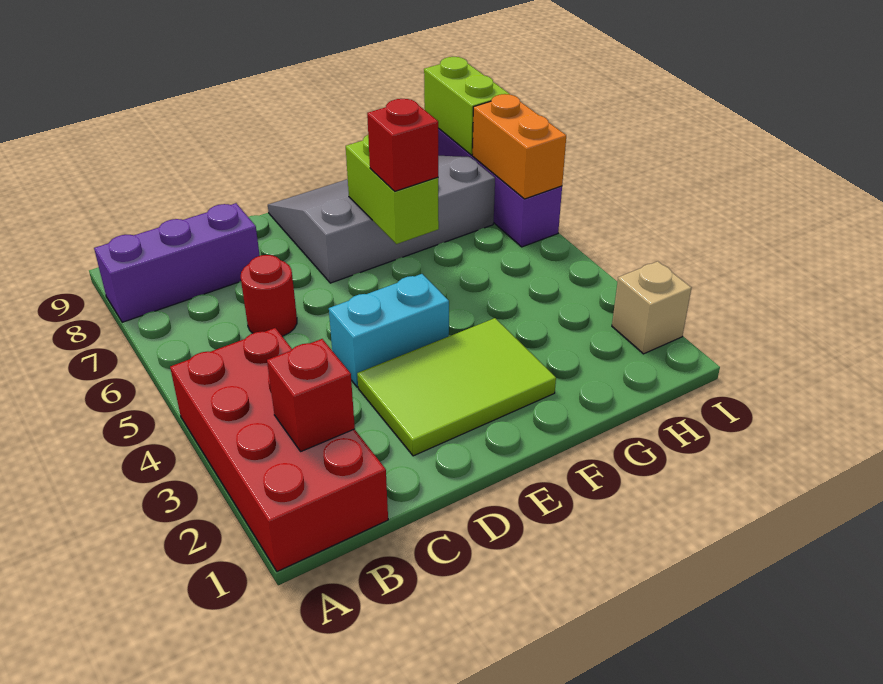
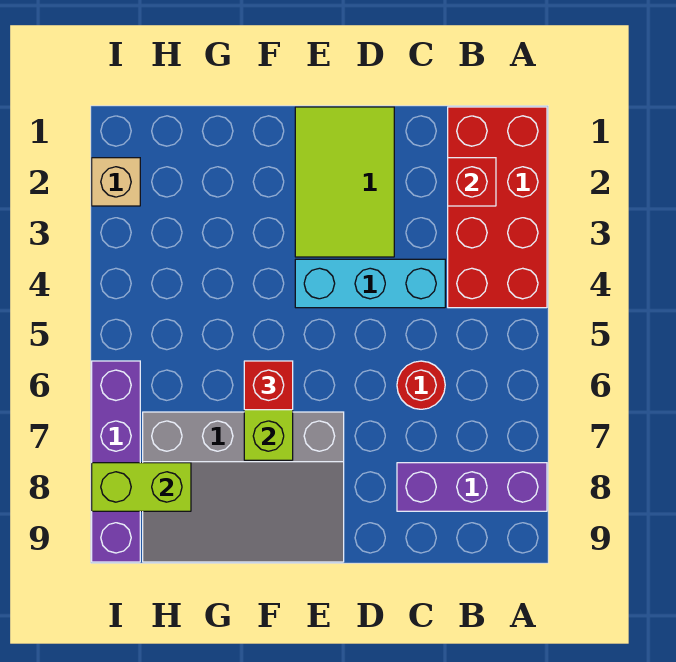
lime 2x3 tile [357,318,556,456] -> lime 2x3 tile turned to [295,107,394,257]
cyan 1x2 brick [329,274,449,387] -> cyan 1x3 brick [295,259,445,308]
orange 1x2 brick [472,94,566,199] -> none
lime 1x2 brick [424,57,509,155] -> lime 1x2 brick turned to [92,463,191,511]

